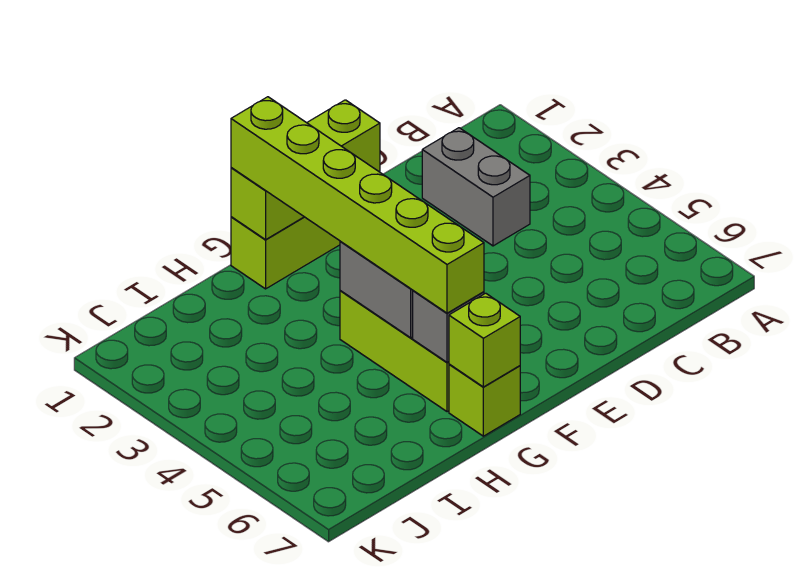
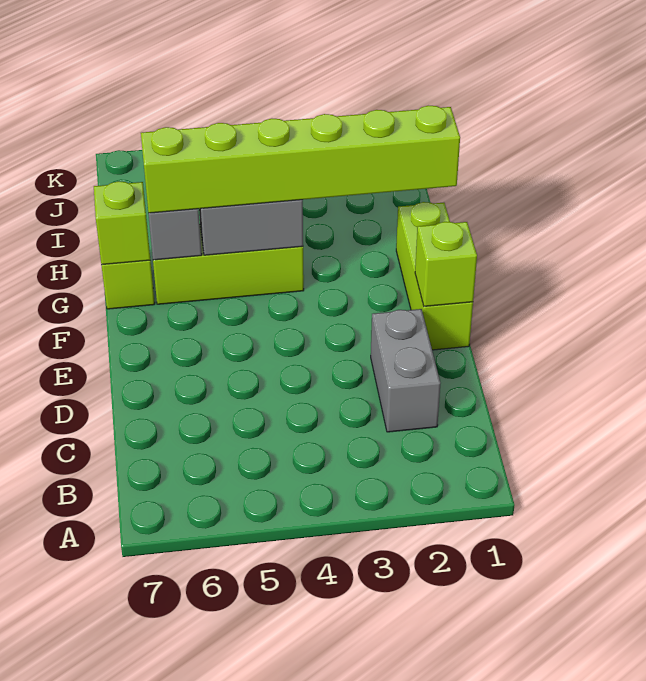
grey 1x2 brick [422,128,530,246] -> grey 1x2 brick turned to [371,309,441,432]
lime 1x3 brick [231,100,380,240] -> lime 1x1 brick [415,222,477,306]

